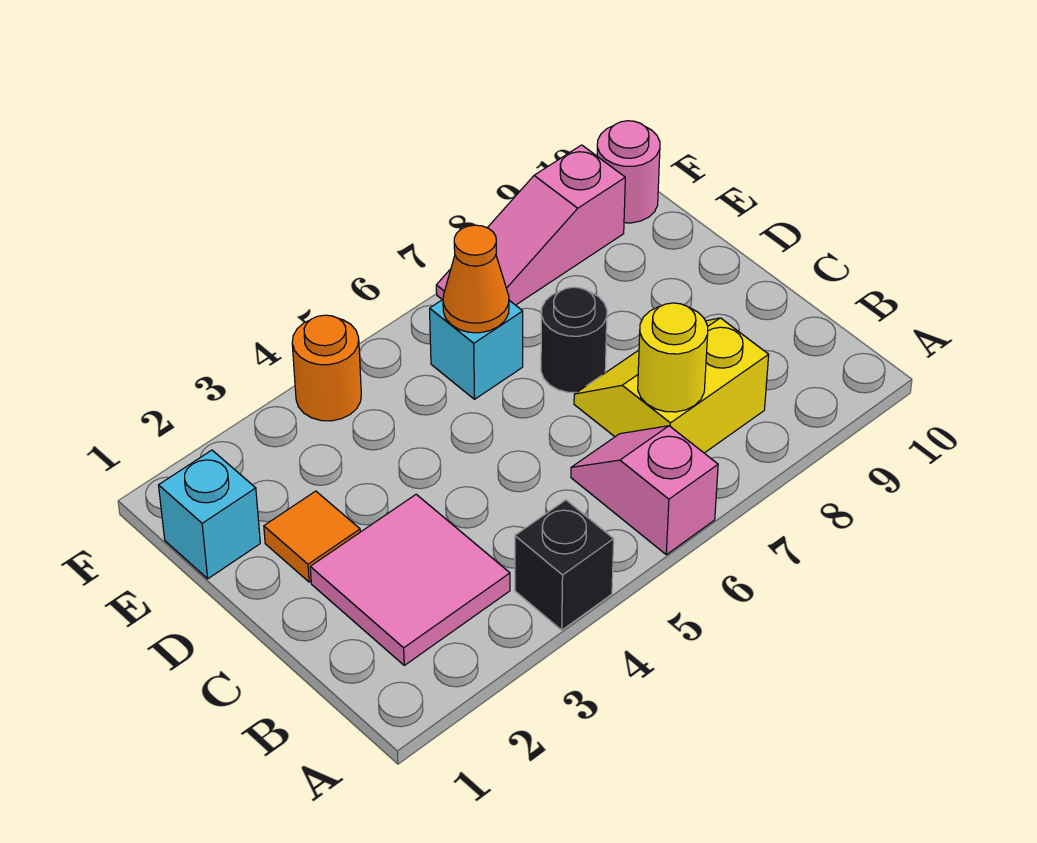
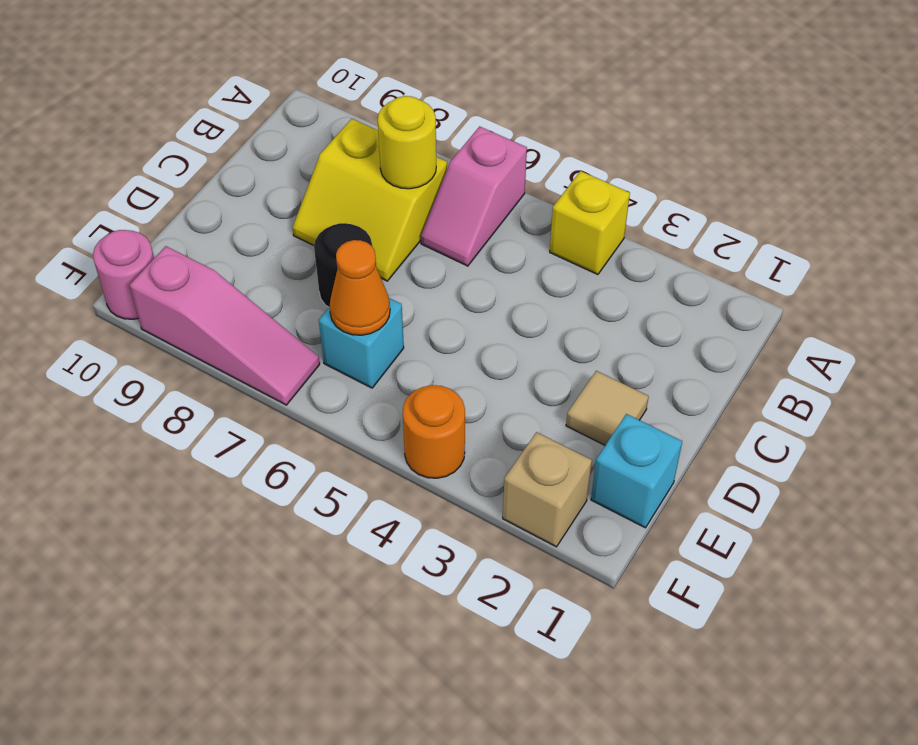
black 1x1 brick [515,500,614,630] -> yellow 1x1 brick [550,171,630,275]
pink 2x2 tile [310,494,510,665] -> none
orange 1x1 tile [264,491,360,582] -> tan 1x1 tile [566,371,649,445]
none -> tan 1x1 brick [503,432,592,547]

